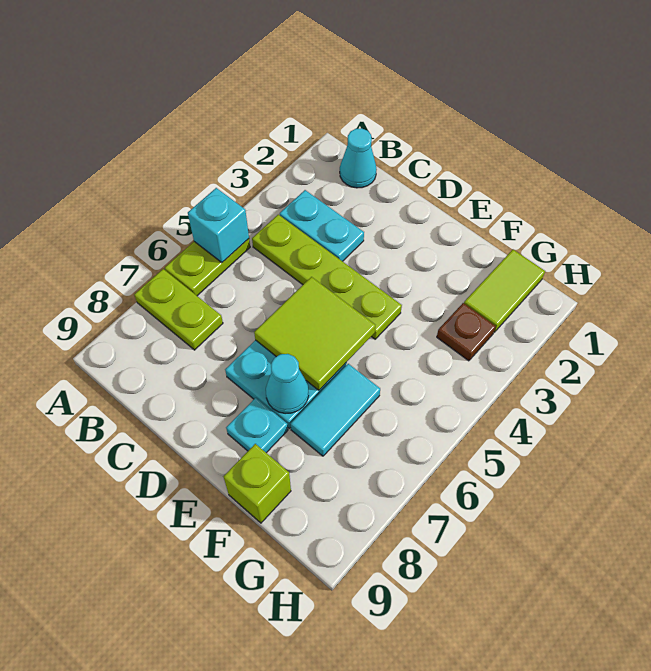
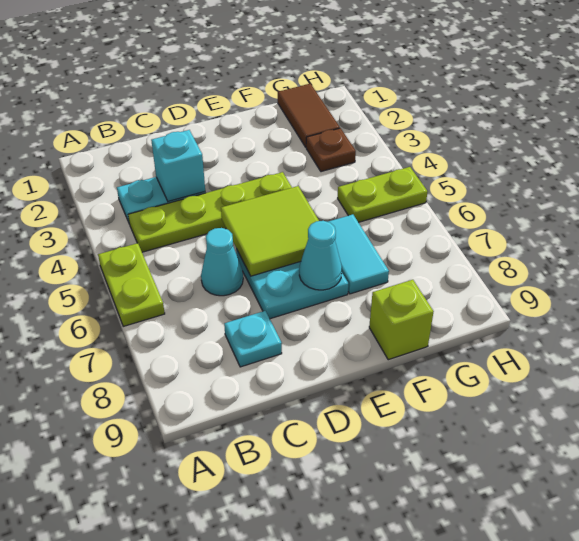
cyan 1x1 brick [188,188,249,263] -> cyan 1x1 brick moved to [151,130,205,201]
lime 1x2 plate [134,269,223,350] -> lime 1x2 plate moved to [338,167,428,222]
cyan 1x1 cone [340,128,377,188] -> cyan 1x1 cone moved to [201,228,243,296]
cyan 1x1 plate [226,398,288,453] -> cyan 1x1 plate moved to [224,311,282,367]
lime 1x2 tile [464,250,545,332] -> brown 1x2 tile [278,84,340,147]

